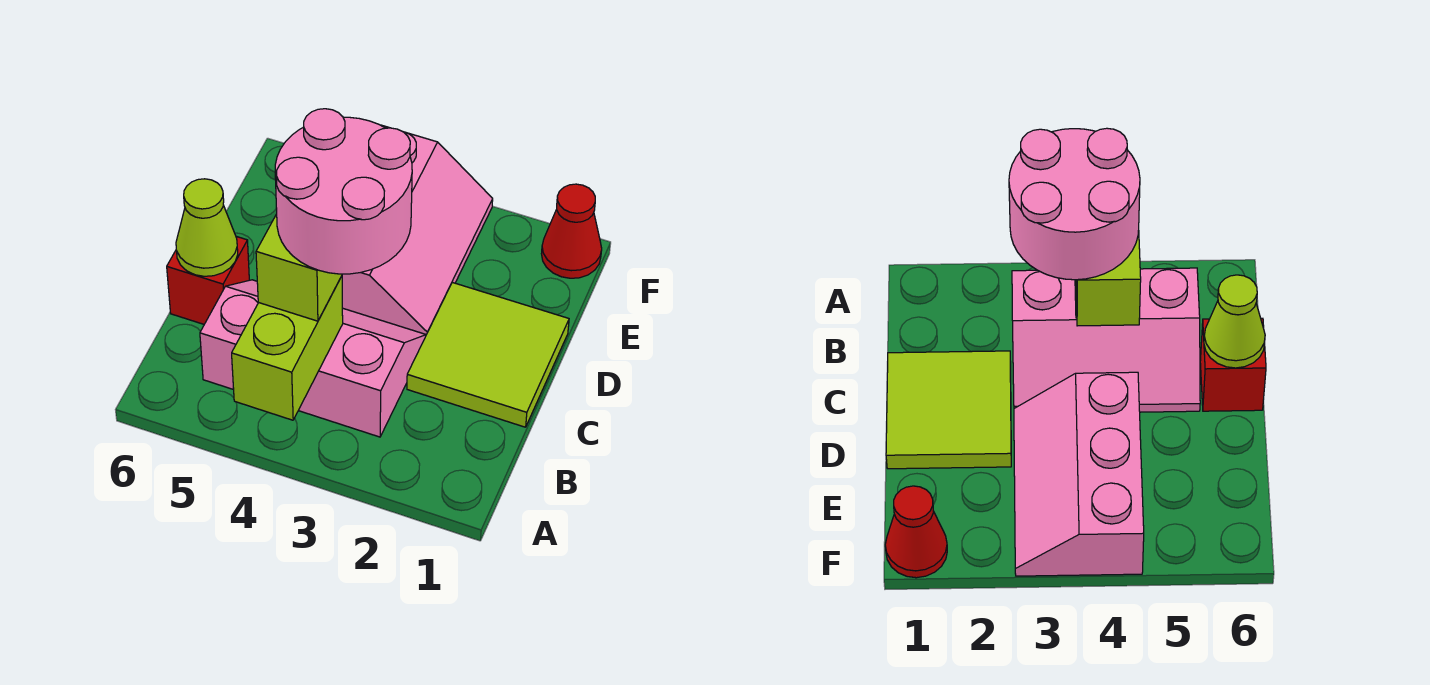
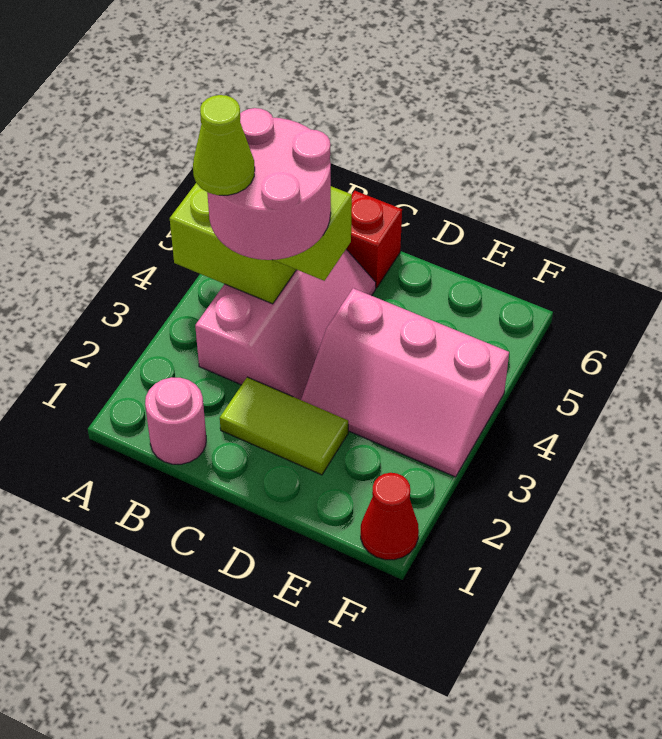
none -> pink 1x1 round brick [145,377,206,464]
lime 2x2 tile [407,282,569,427] -> lime 1x2 tile [220,377,348,475]
lime 1x1 cone [176,179,238,276] -> lime 1x1 cone moved to [193,95,255,195]

